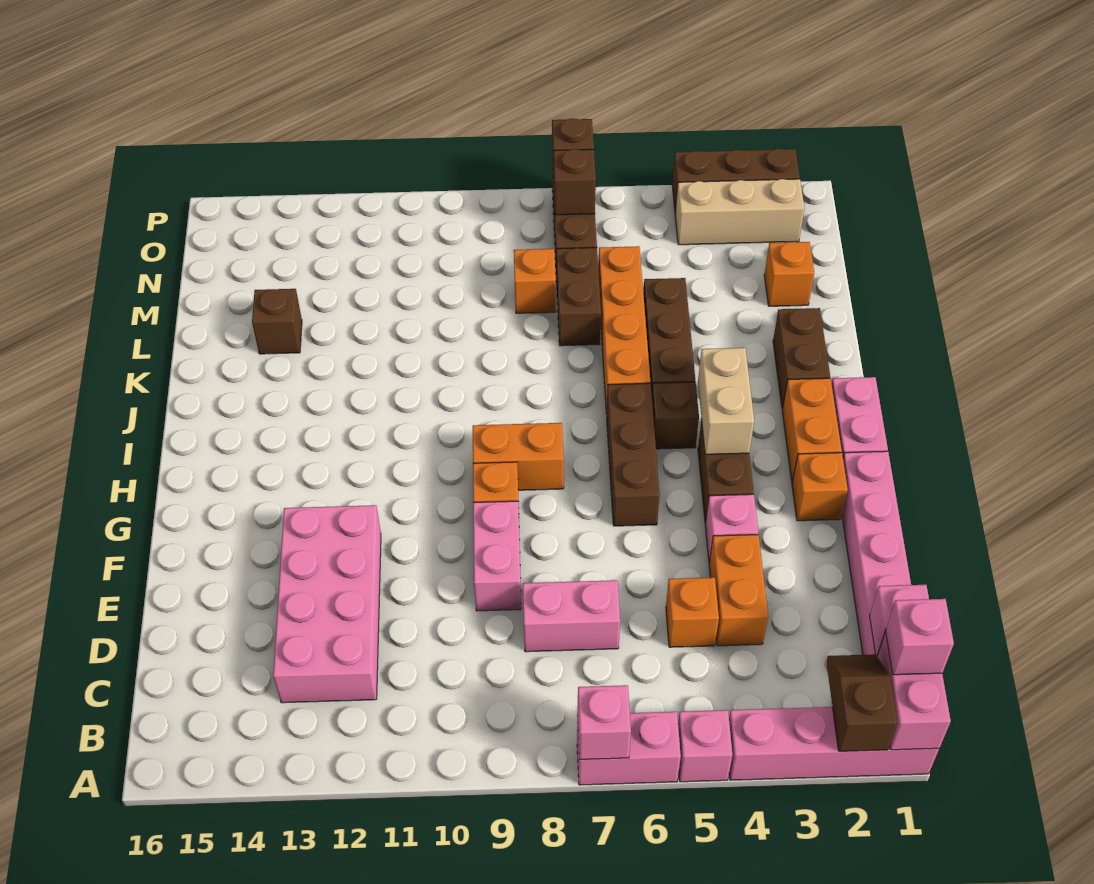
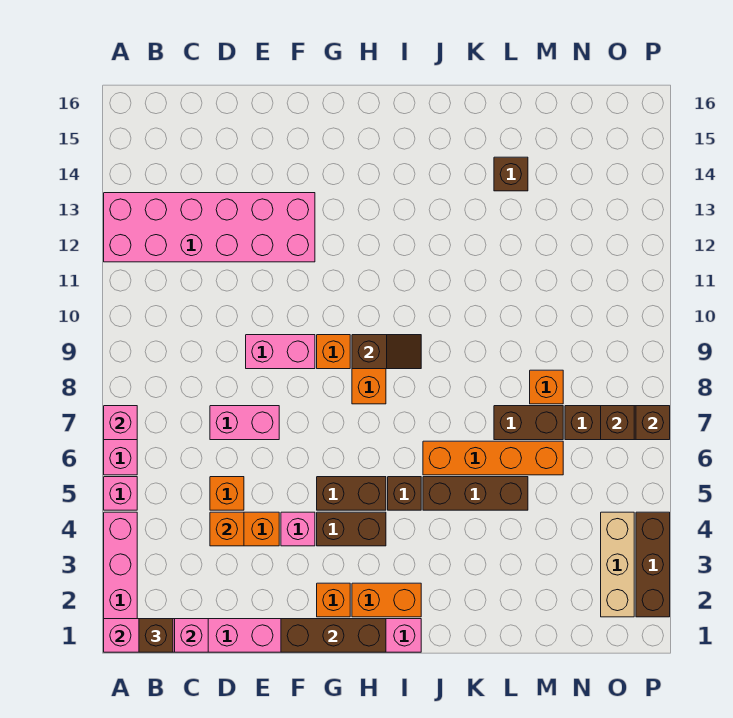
brown 1x2 slope [826,654,898,751] -> brown 1x2 slope moved to [352,335,421,369]
pink 1x1 brick [886,599,954,675] -> brown 1x1 brick [139,619,173,652]
pink 2x4 brick [273,505,381,703] -> pink 2x6 brick [104,193,315,262]
pink 1x2 brick [523,580,620,652] -> pink 1x2 brick turned to [210,406,279,440]
brown 1x3 brick [606,383,660,526] -> brown 1x3 brick moved to [281,619,386,652]
tan 1x2 brick [698,348,754,454] -> none
brown 1x2 brick [773,308,830,409] -> brown 1x2 brick moved to [317,477,386,510]
orange 1x1 brick [764,242,814,306] -> orange 1x1 brick moved to [210,512,244,546]

